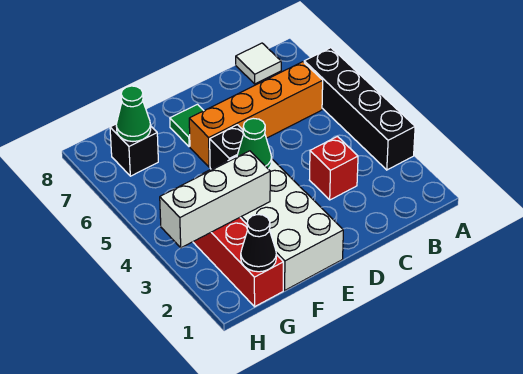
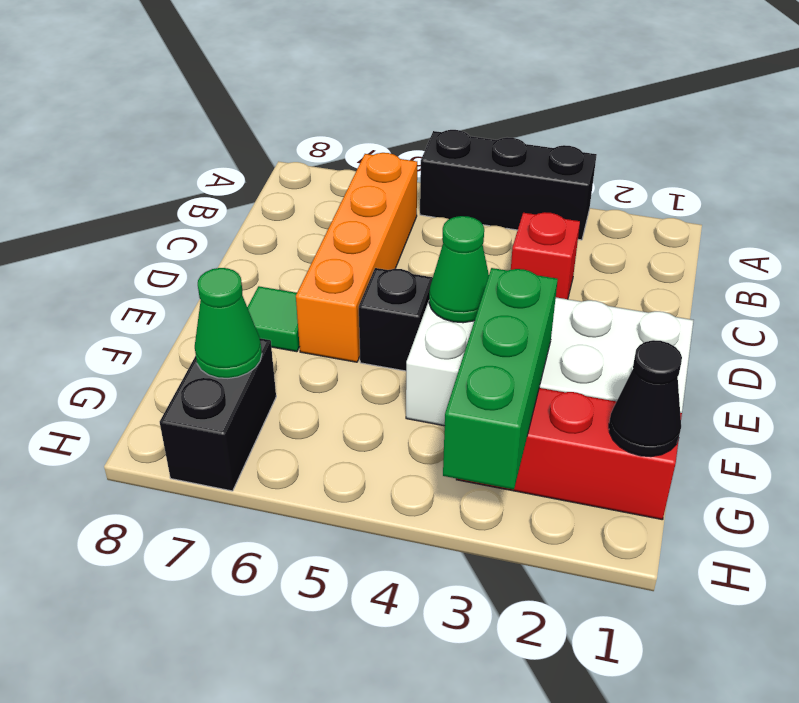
black 1x4 brick [304,48,415,170] -> black 1x3 brick [420,130,597,240]
white 1x1 tile [236,43,281,84] -> none
white 1x3 brick [160,151,270,248] -> green 1x3 brick [443,268,558,490]
black 1x1 brick [110,124,158,176] -> black 1x2 brick [160,338,276,491]

